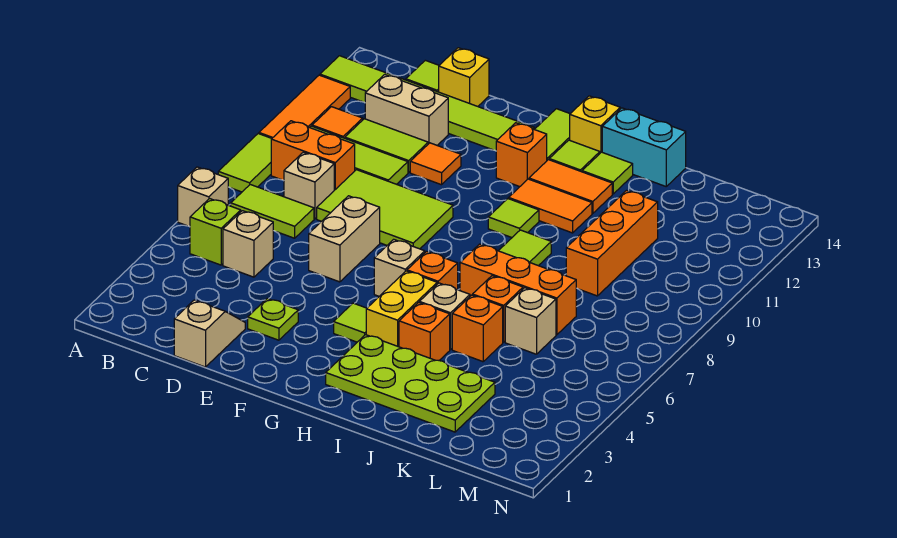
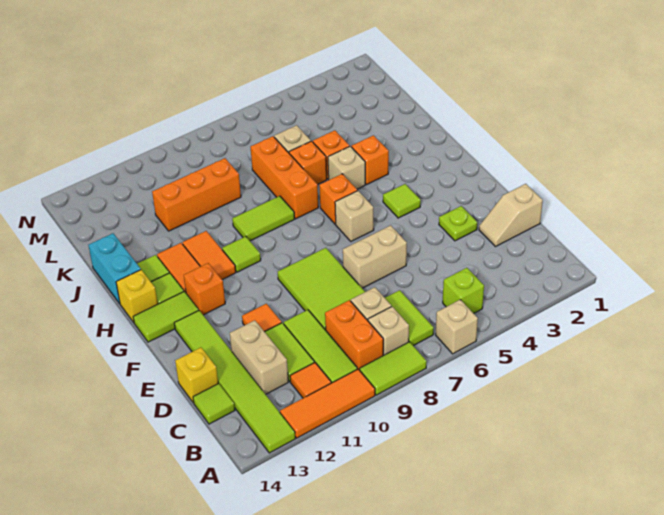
tan 1x1 brick [223,211,273,277] -> tan 1x1 brick moved to [368,307,409,355]
lime 2x4 plate [326,335,495,432] -> none
yellow 1x2 brick [366,271,437,347] -> none

